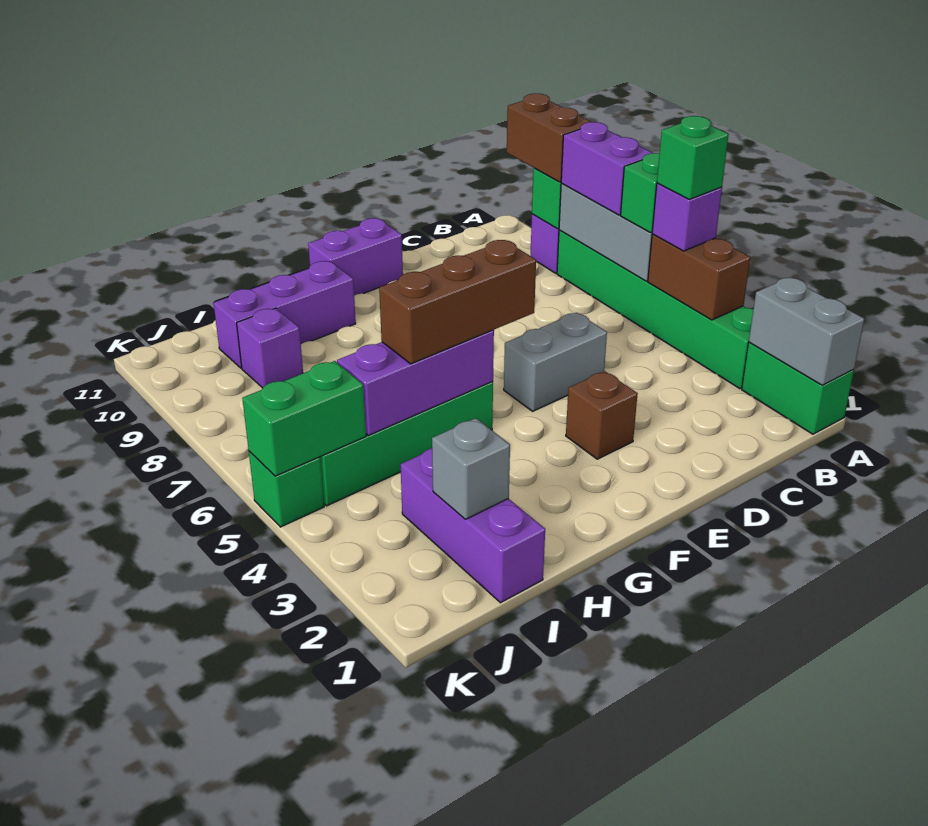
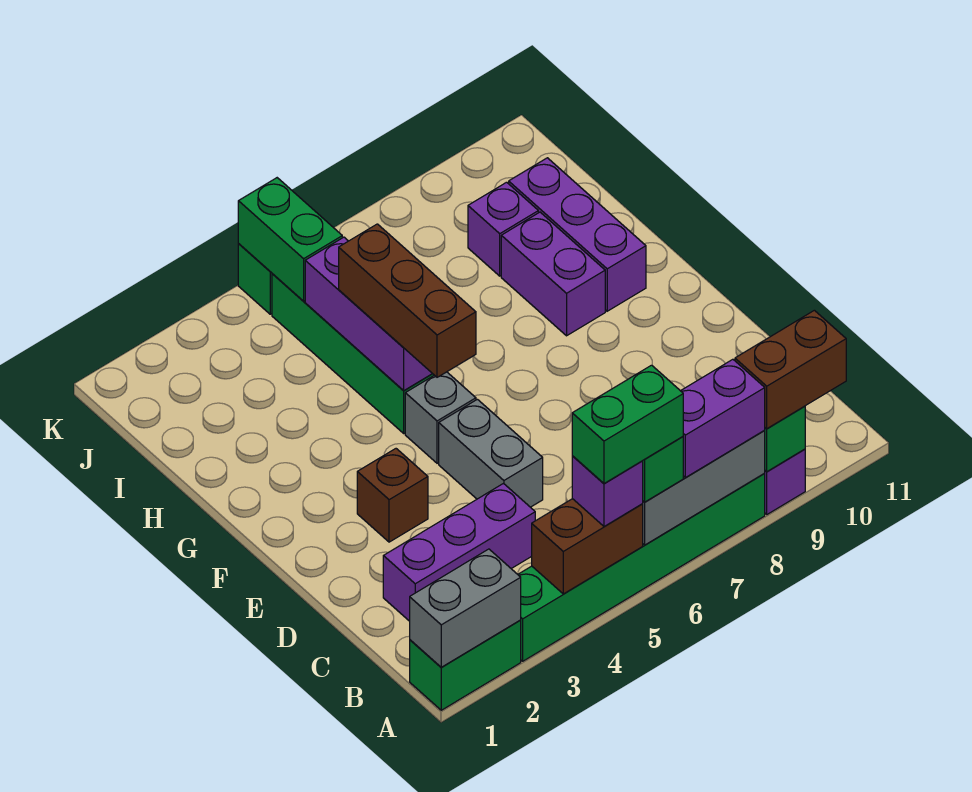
green 1x1 brick [657,116,729,199] -> green 1x2 brick [572,365,683,483]
purple 1x2 brick [308,218,403,295] -> purple 1x2 brick moved to [501,212,605,336]
purple 1x3 brick [400,449,545,603] -> purple 1x3 brick moved to [383,484,535,621]
grey 1x1 brick [432,418,510,519] -> grey 1x1 brick moved to [405,372,476,463]

